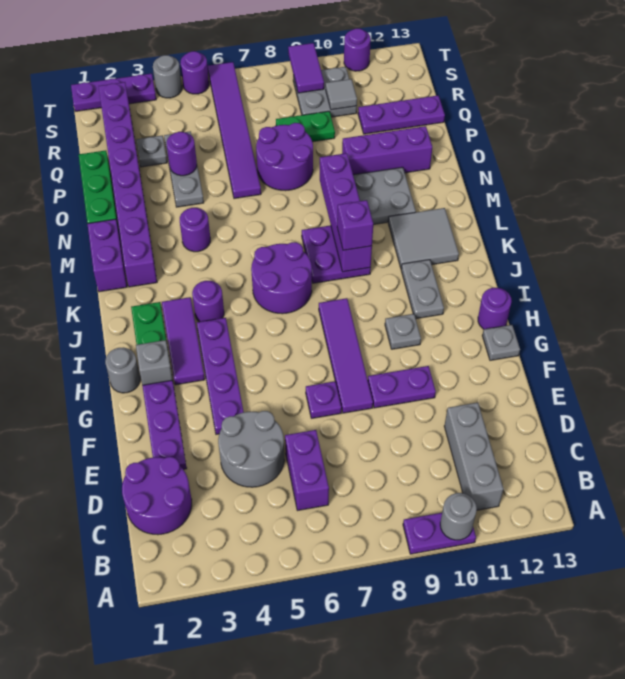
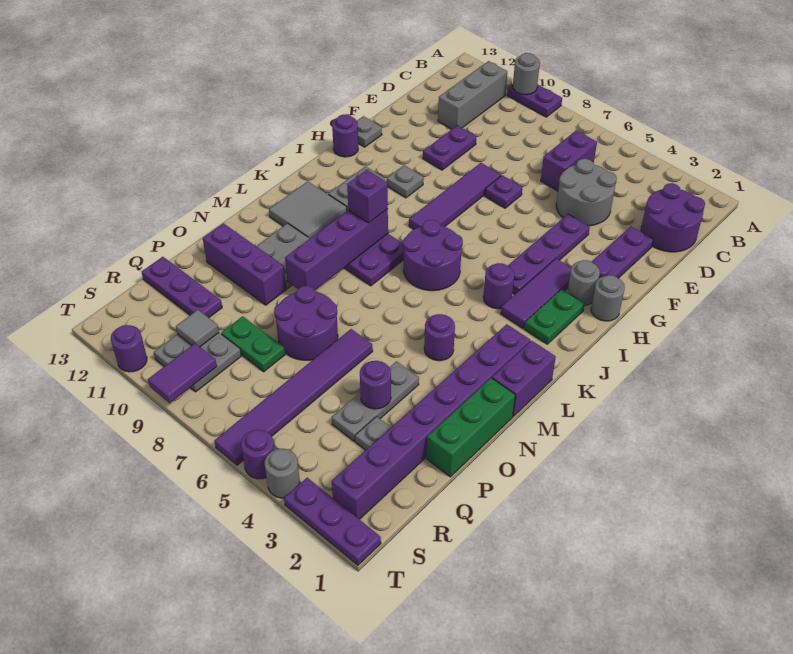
purple 1x2 plate [368,366,436,408] -> purple 1x2 plate turned to [423,126,476,170]
grey 1x1 brick [136,340,173,385] -> grey 1x1 round brick [567,260,600,306]

